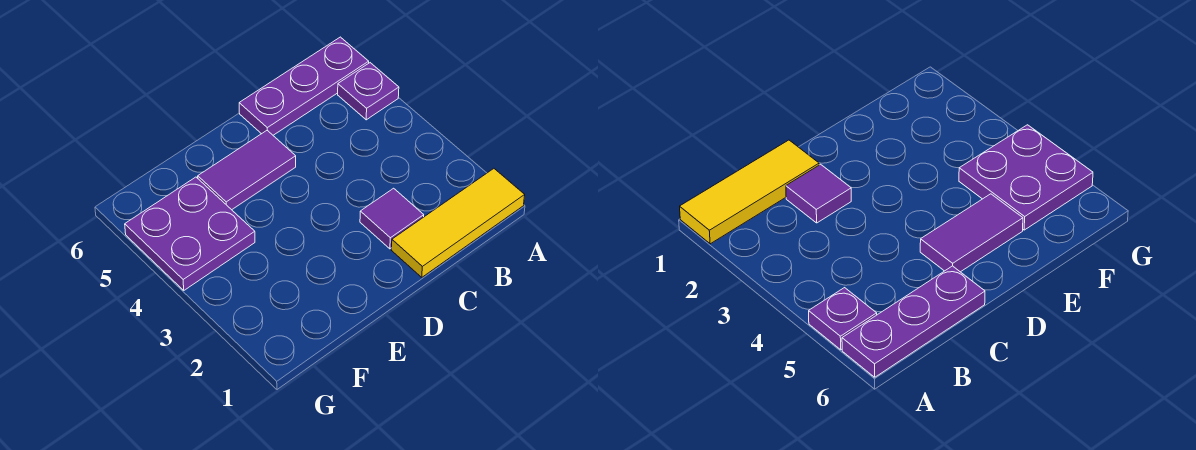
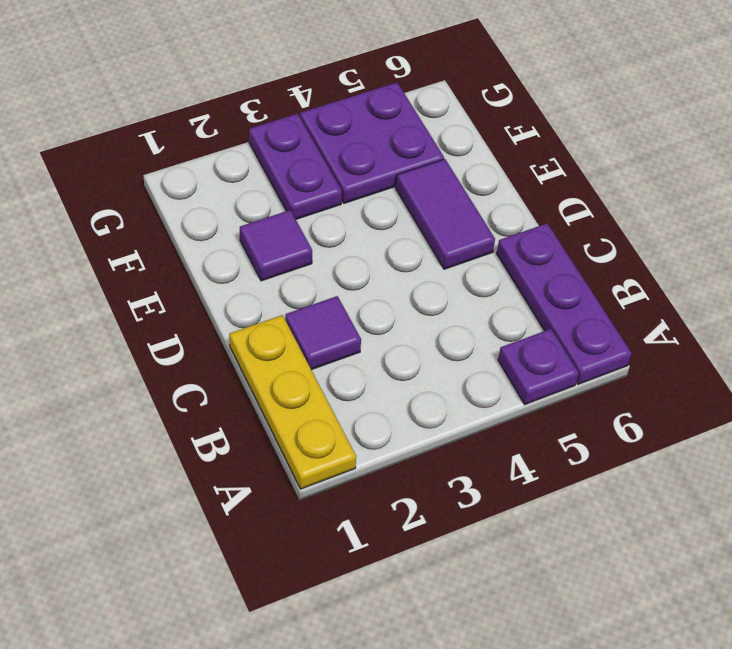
yellow 1x3 tile [391,169,525,277] -> yellow 1x3 plate [229,315,356,489]
none -> purple 1x1 tile [240,210,312,281]
none -> purple 1x2 plate [249,114,342,219]

